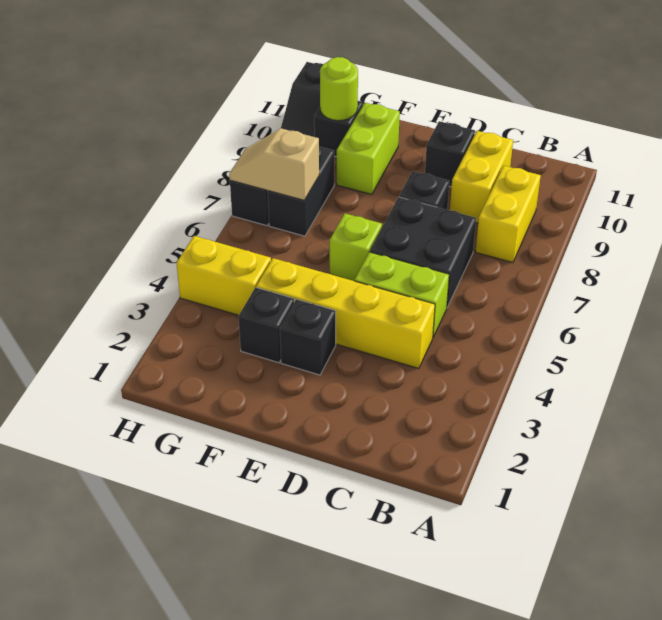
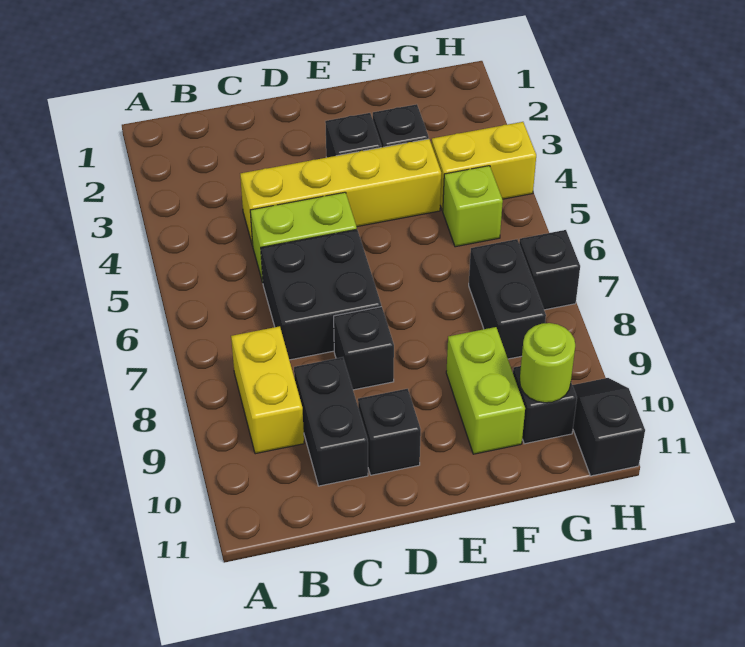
yellow 1x2 brick [450,131,513,223] -> black 1x2 brick [294,357,368,486]
lime 1x1 brick [330,213,382,281] -> lime 1x1 brick moved to [443,166,503,247]
tan 1x2 slope [229,128,319,200] -> none

